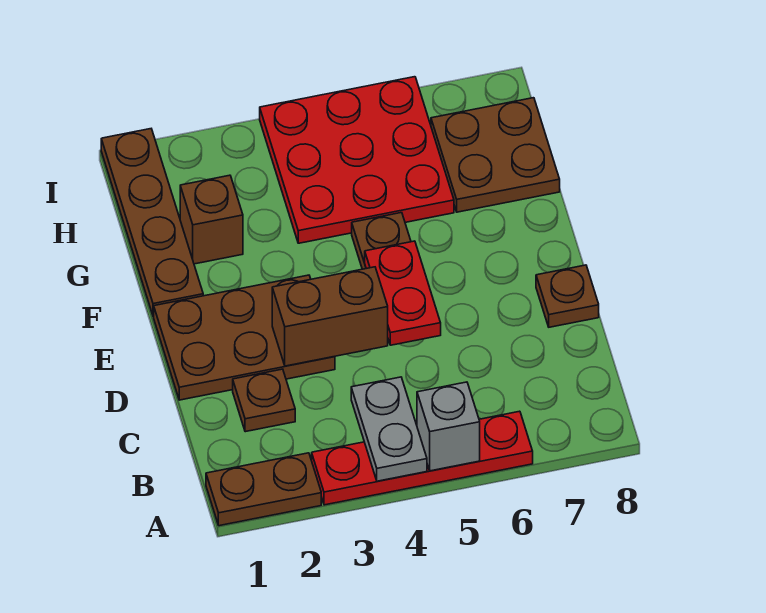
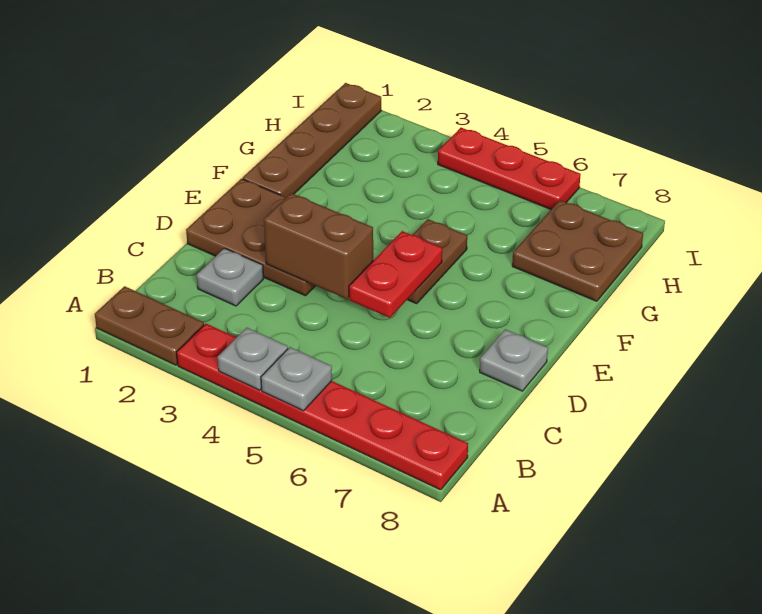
red 1x4 plate [312,411,533,505] -> red 1x6 plate [177,324,468,490]
grey 1x2 plate [351,377,427,481] -> grey 1x1 plate [218,328,288,390]
grey 1x1 brick [417,382,480,471] -> grey 1x1 plate [261,347,332,411]
brown 1x1 plate [233,369,295,432] -> grey 1x1 plate [197,248,263,306]
brown 1x1 plate [536,265,599,327] -> grey 1x1 plate [480,329,548,391]
brown 1x1 brick [180,175,243,264] -> none
red 3x3 plate [260,77,454,243] -> red 1x3 plate [438,128,581,209]

